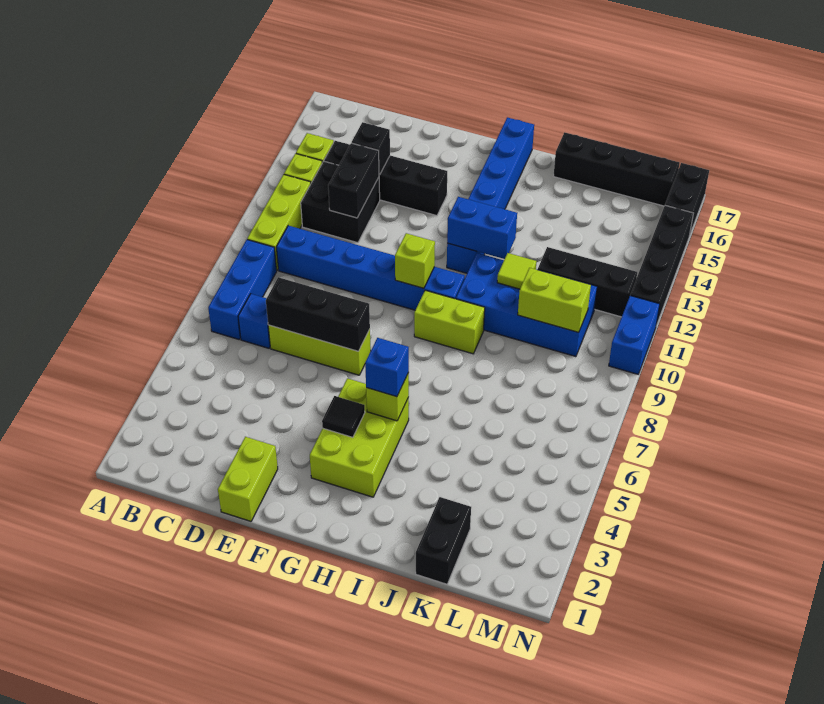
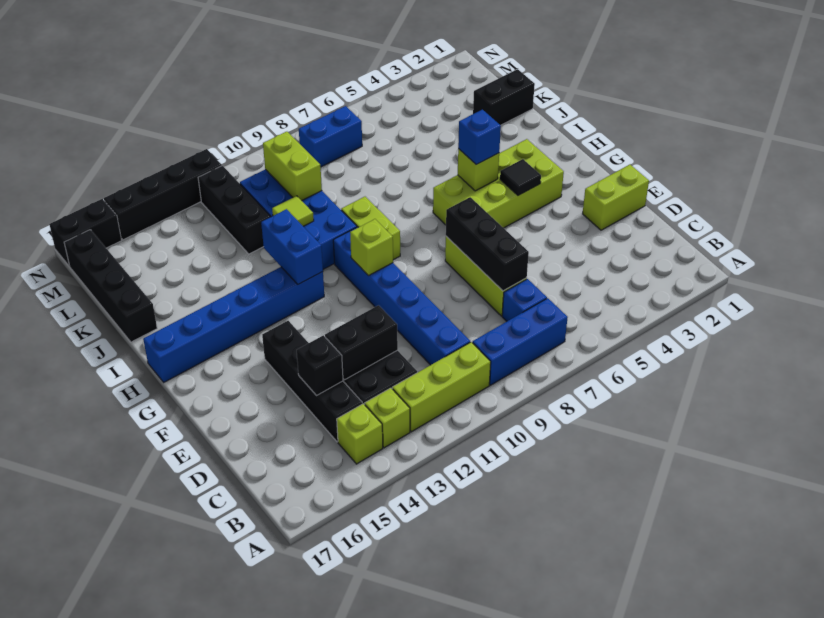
lime 2x3 brick [310,378,409,497] -> lime 2x4 brick [433,139,564,228]
blue 1x2 brick [609,296,660,374] -> blue 1x2 brick moved to [299,106,362,167]

